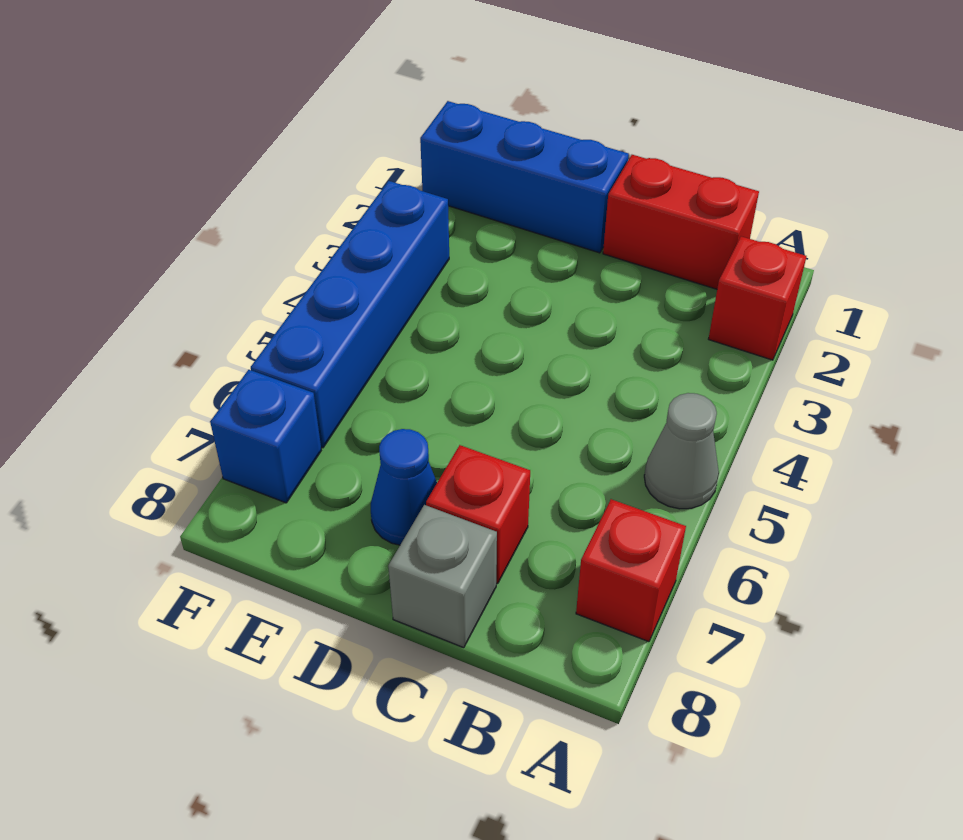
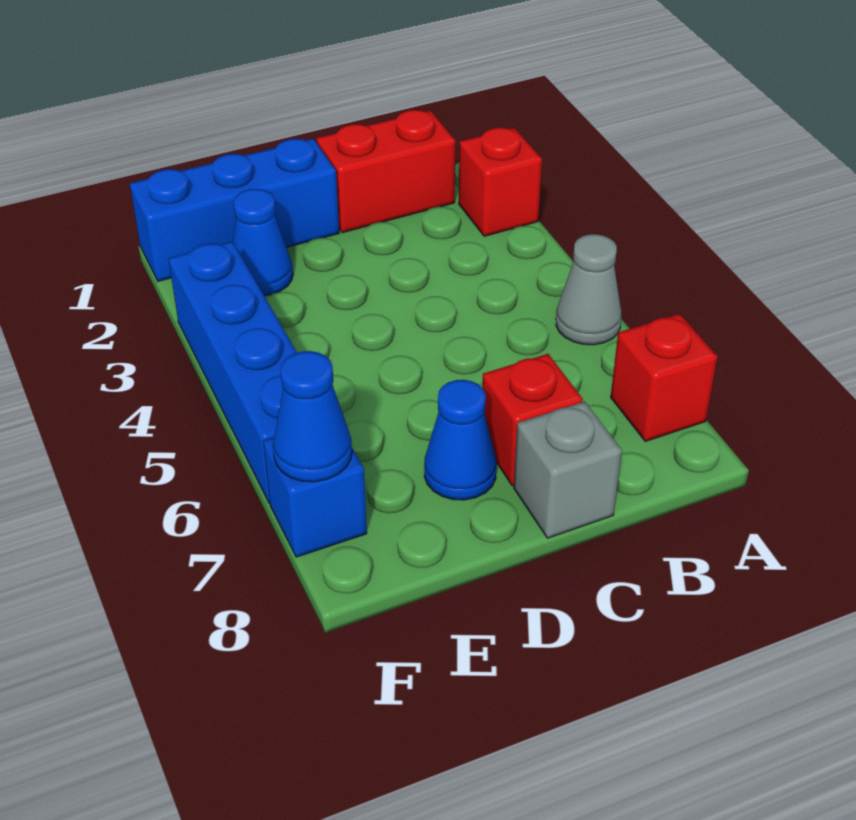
none -> blue 1x1 cone [233,189,293,296]
none -> blue 1x1 cone [273,351,352,482]

